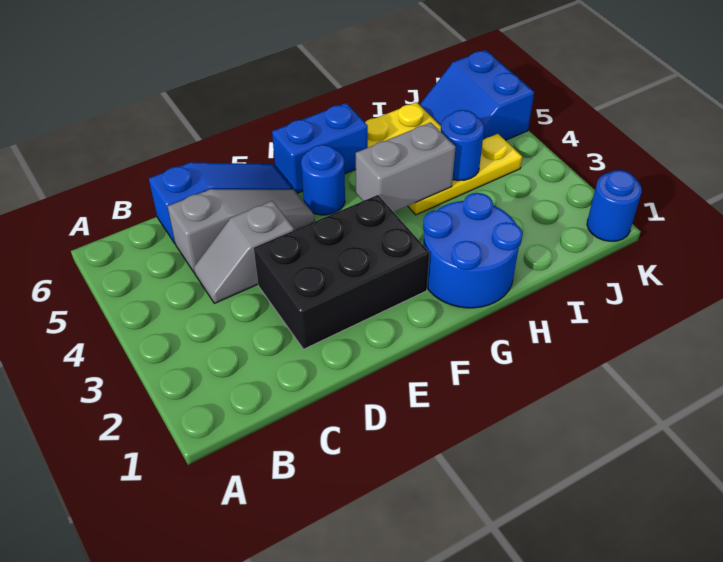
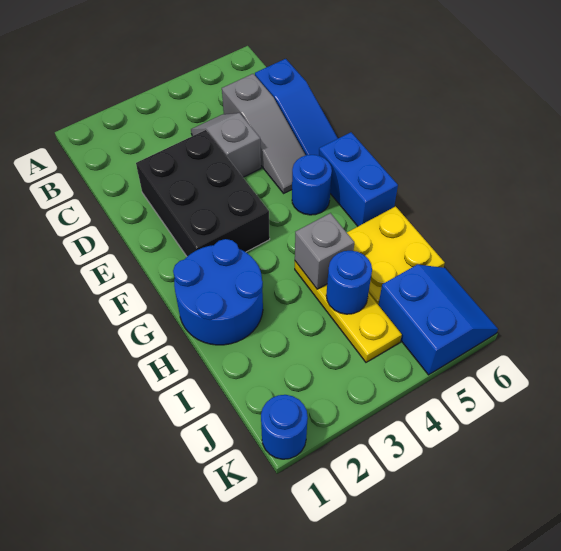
grey 1x2 brick [356,122,456,212] -> grey 1x1 brick [295,213,354,289]
blue 2x2 slope [420,50,534,140] -> blue 2x2 slope turned to [378,265,498,375]

